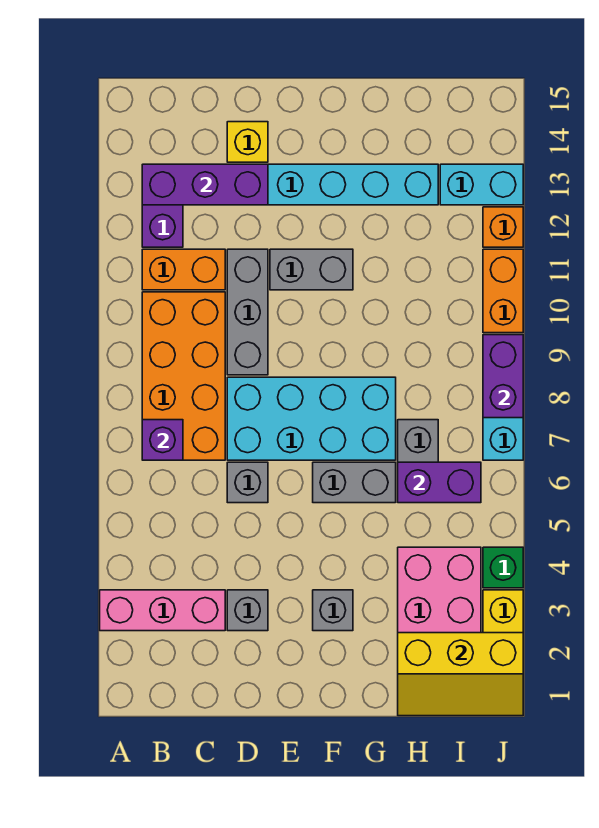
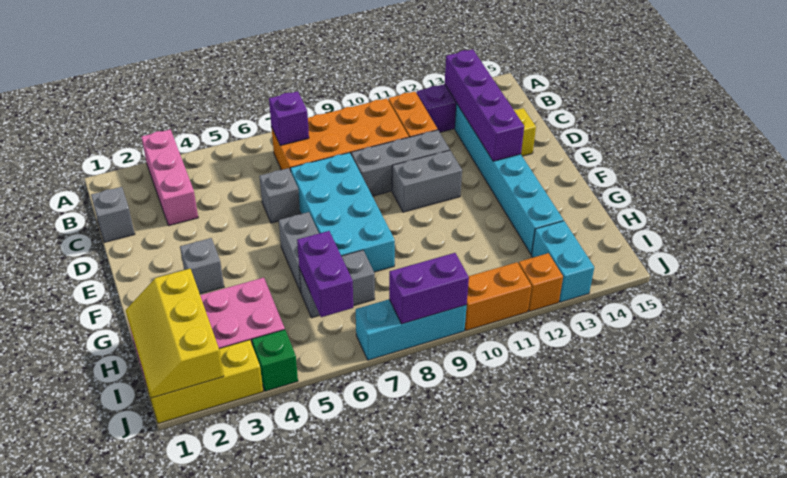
purple 1x3 brick [142,164,268,205] -> purple 1x4 brick [445,49,524,161]
grey 1x1 brick [227,590,268,631] -> grey 1x1 brick moved to [91,187,135,243]
grey 1x2 brick [270,249,353,290] -> grey 1x2 brick turned to [392,150,462,212]

